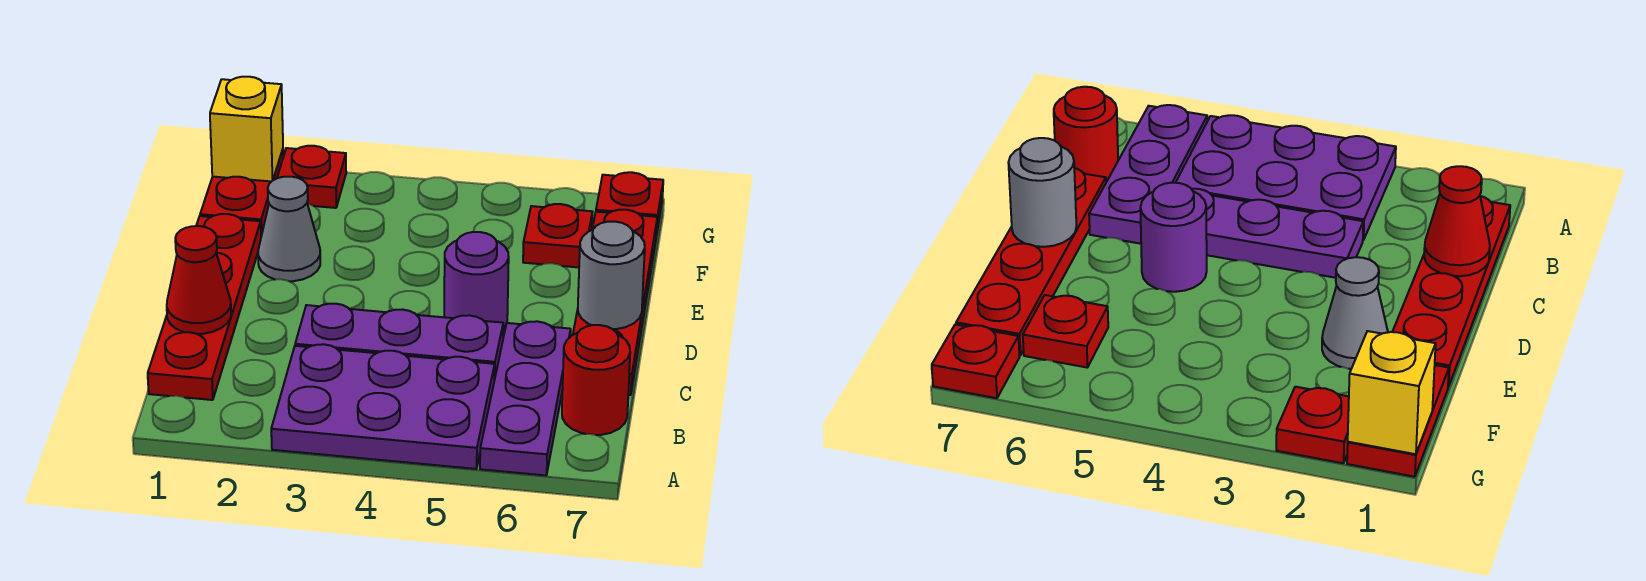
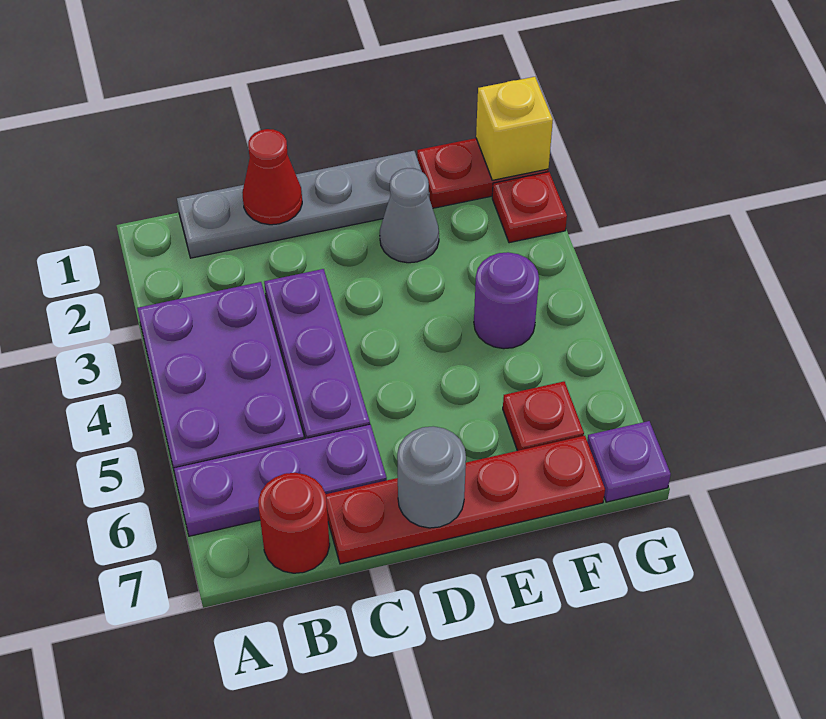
red 1x4 plate [148,214,261,400] -> grey 1x4 plate [177,151,430,258]
purple 1x1 round brick [444,232,509,329] -> purple 1x1 round brick moved to [474,252,539,349]
red 1x1 plate [596,172,663,231] -> purple 1x1 plate [587,421,671,502]

